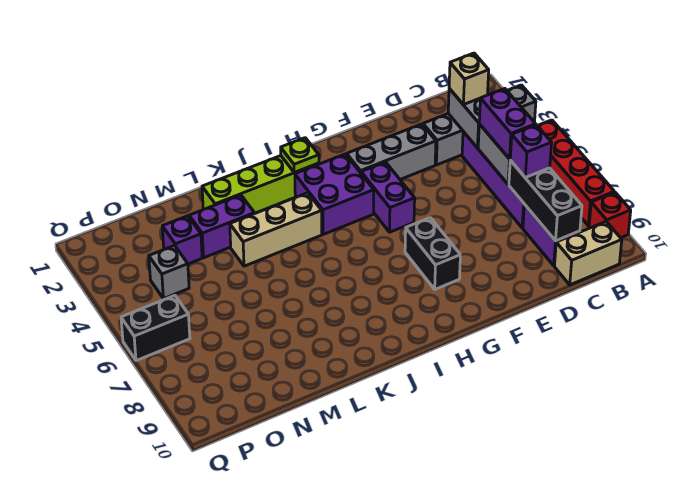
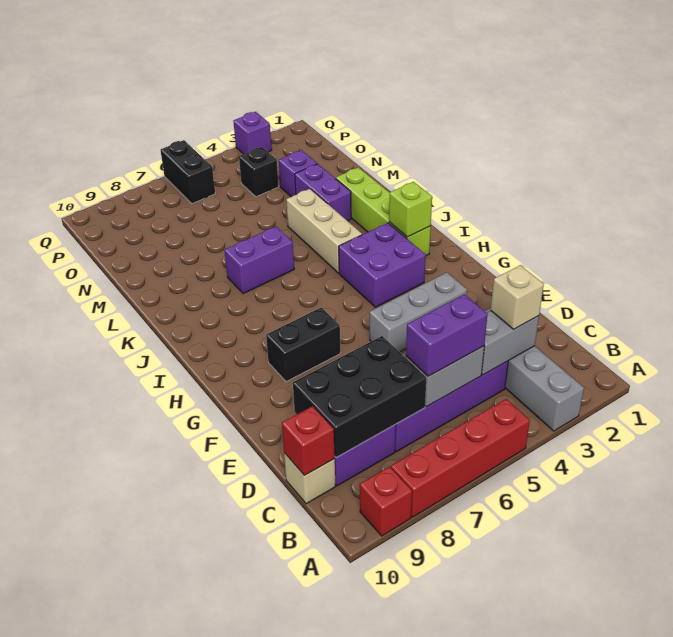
tan 1x2 brick [554,222,622,285] -> tan 1x1 brick [284,453,336,504]
black 1x3 brick [509,161,582,241] -> black 2x3 brick [293,336,426,458]
purple 1x1 brick [510,125,552,178] -> purple 1x1 brick moved to [233,112,272,154]
none -> red 1x1 brick [282,406,335,475]
grey 1x3 brick [347,124,436,179] -> grey 1x3 brick turned to [370,273,467,352]
purple 1x2 brick [361,162,415,232] -> purple 1x2 brick moved to [224,226,294,294]
lime 1x1 plate [281,138,319,172] -> lime 1x1 brick [389,182,432,237]
grey 1x1 brick [149,246,189,299] -> black 1x1 brick [239,147,279,197]

